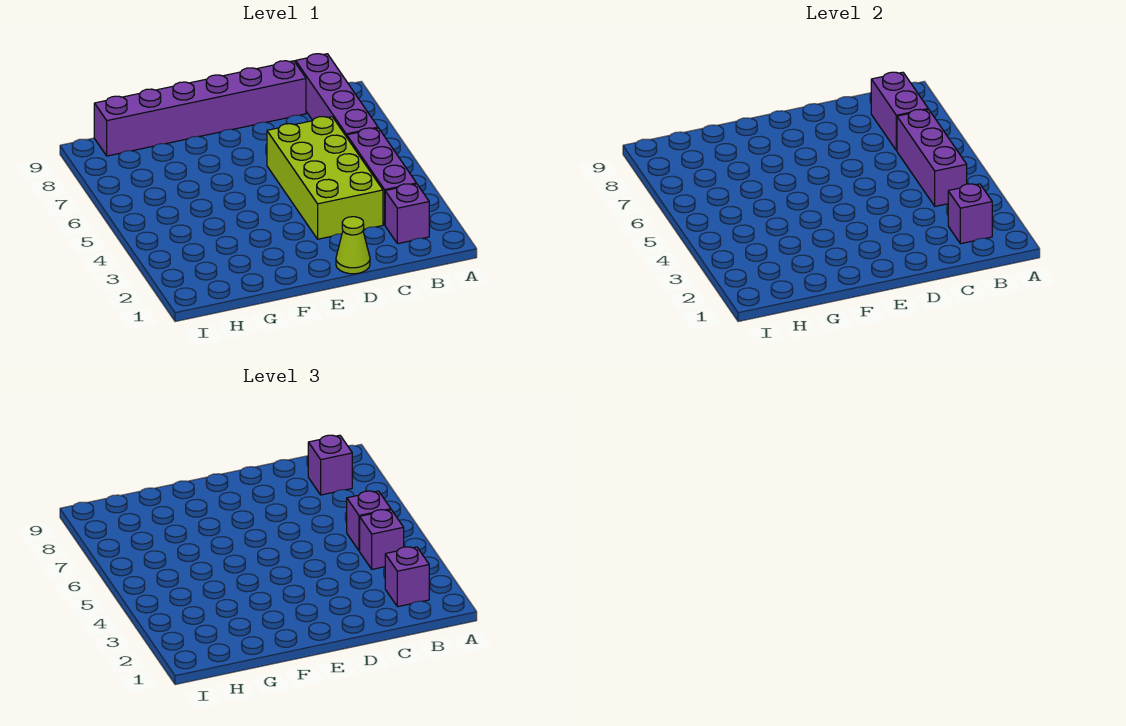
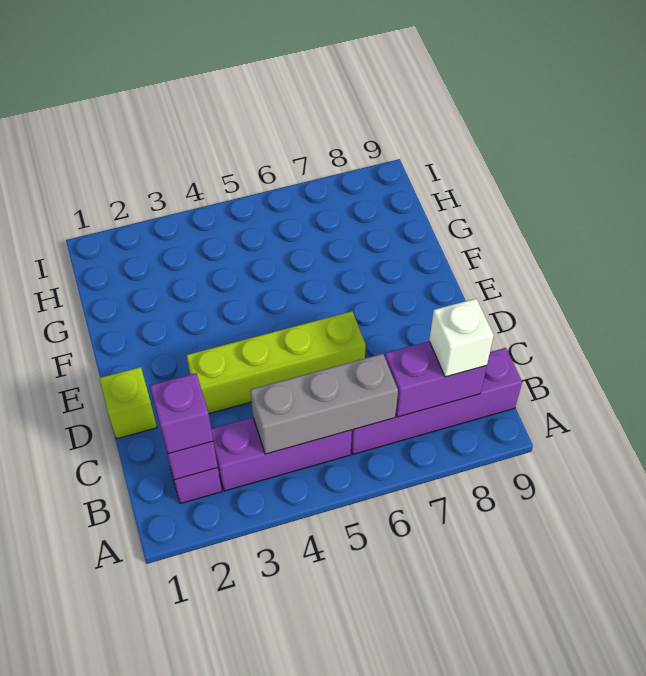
purple 1x3 brick [897,109,967,206] -> grey 1x3 brick [250,354,398,454]
purple 1x1 brick [360,510,404,569] -> none
purple 1x1 brick [347,491,391,551] -> none
purple 1x1 brick [308,435,352,495] -> white 1x1 brick [429,299,494,377]
lime 2x4 brick [267,117,383,239] -> lime 1x4 brick [187,311,366,414]
purple 1x6 brick [94,61,306,156] -> none
lime 1x1 cone [336,217,370,274] -> lime 1x1 brick [99,367,157,439]

